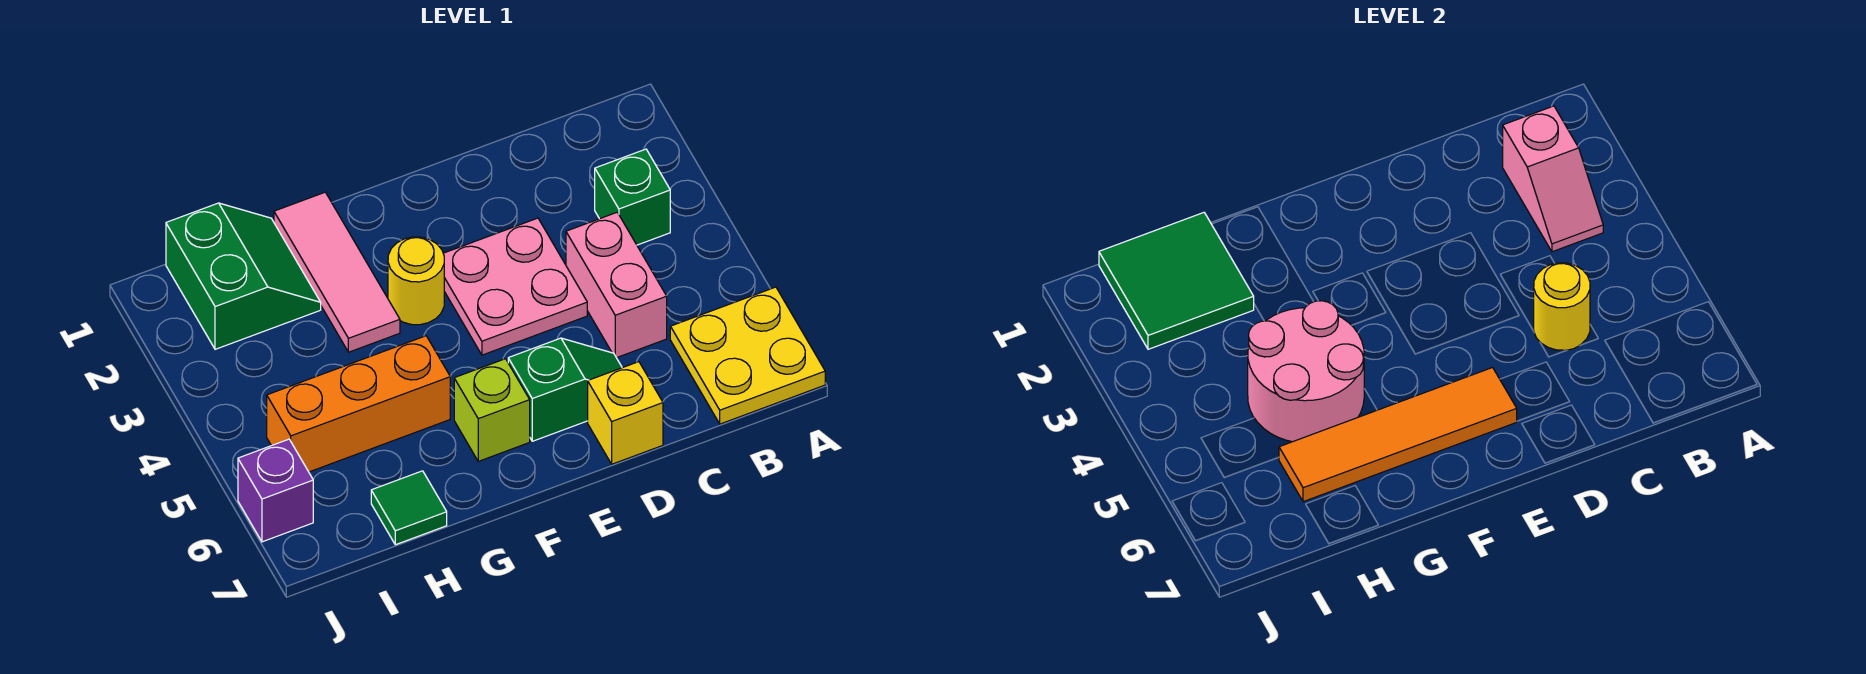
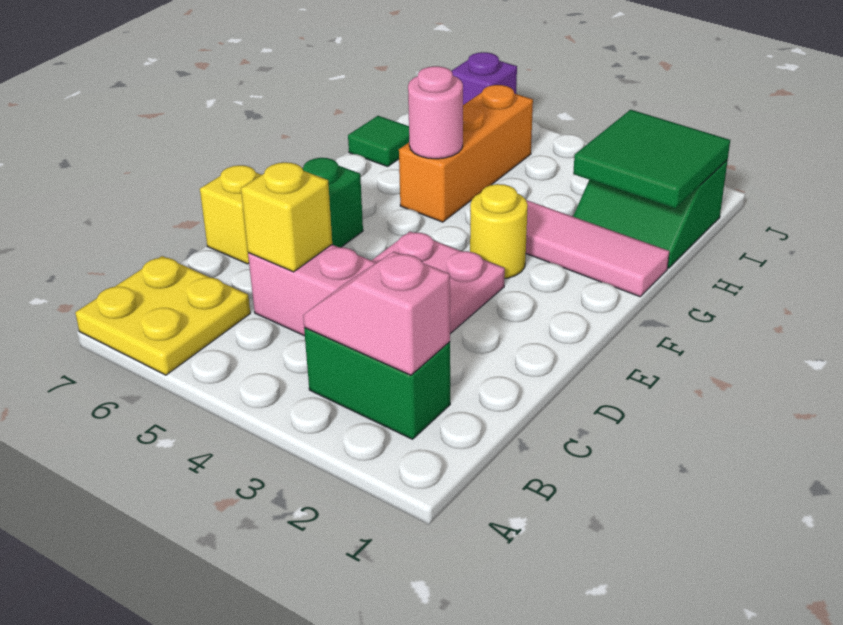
green 1x1 brick [595,149,670,245] -> green 1x2 brick [304,328,450,439]
yellow 1x1 round brick [1534,263,1590,350] -> yellow 1x1 brick [241,162,332,272]
orange 1x4 tile [1279,368,1517,502] -> none
lime 1x1 brick [454,359,530,461] -> none
pink 2x2 round brick [1248,301,1364,442] -> pink 1x1 round brick [408,66,463,159]

